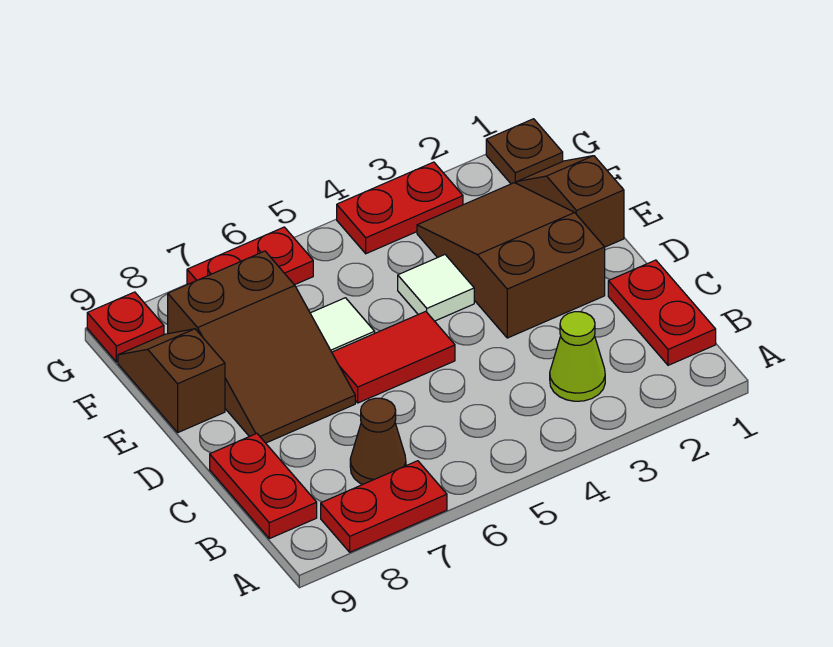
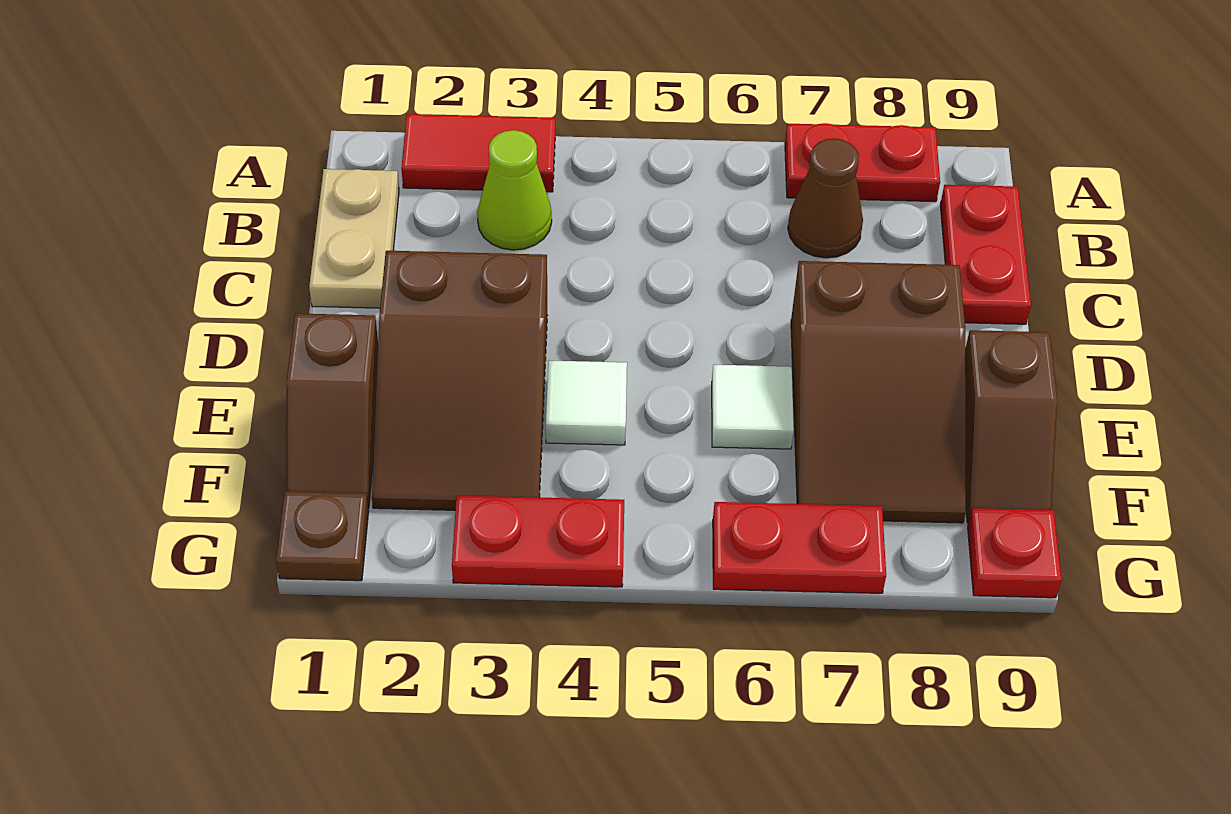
red 1x2 plate [608,260,716,365] -> tan 1x2 plate [309,169,399,308]
red 1x2 tile [332,311,455,403] -> red 1x2 tile moved to [401,114,555,192]
brown 2x3 slope [168,251,355,443] -> brown 2x3 slope turned to [791,261,966,523]

